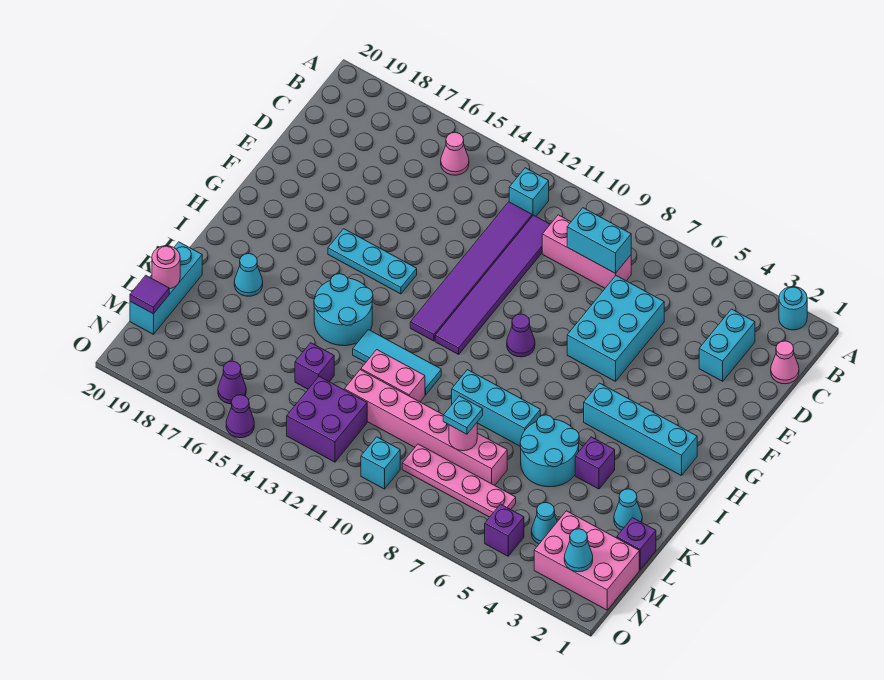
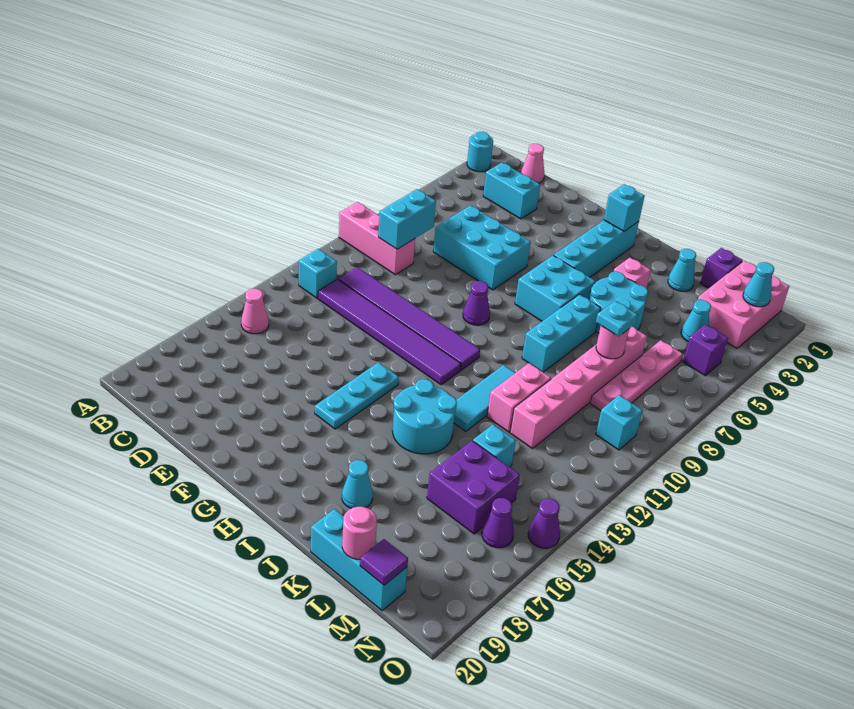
pink 1x3 brick [542,215,631,288] -> pink 1x3 brick turned to [339,202,415,275]
none -> cyan 1x1 brick [604,184,645,231]
none -> cyan 2x2 brick [515,255,595,321]
purple 1x1 brick [575,437,615,489] -> pink 1x1 brick [614,258,651,288]
purple 1x1 brick [295,343,334,389] -> cyan 1x1 brick [473,425,516,467]
purple 2x2 brick [287,377,367,462] -> purple 2x2 brick moved to [427,441,520,534]

